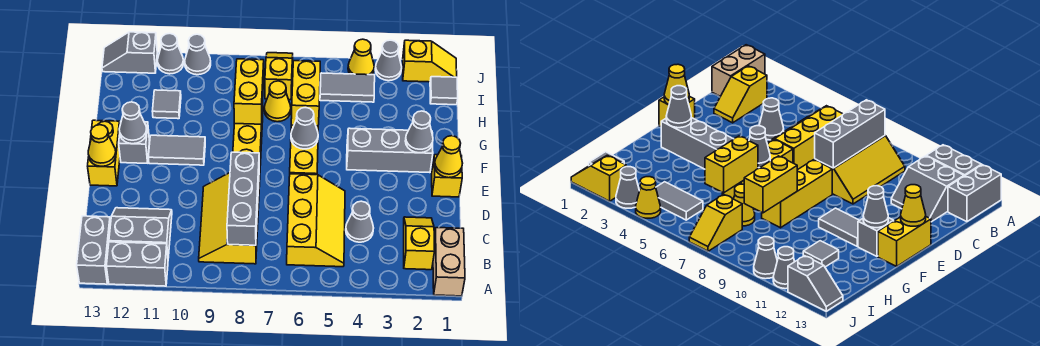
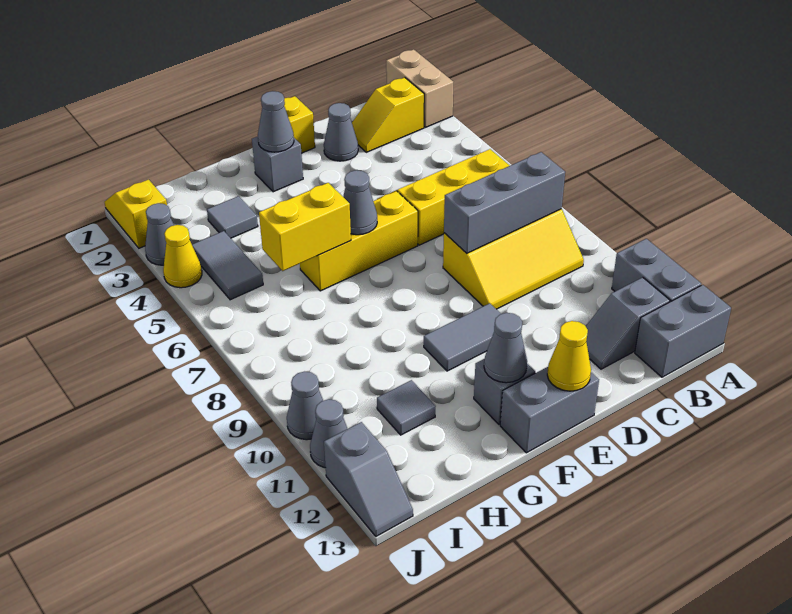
tan 1x2 brick [433,228,465,296] -> tan 1x2 brick turned to [386,49,453,127]
grey 2x2 slope [109,208,172,258] -> grey 1x2 slope [586,277,670,369]
grey 1x1 cone [346,201,373,242] -> grey 1x1 cone moved to [324,103,358,161]
yellow 1x1 cone [435,136,463,178] -> none
yellow 1x3 brick [233,104,263,187] -> none
yellow 1x2 brick [88,120,120,186] -> grey 1x2 brick [500,367,599,453]
grey 1x3 brick [347,128,433,173] -> grey 1x1 brick [252,136,303,192]
grey 1x2 tile [148,135,205,165] -> grey 1x2 tile turned to [424,303,501,371]
yellow 1x2 brick [234,59,264,124] -> none
yellow 1x1 cone [264,81,291,122] -> none
grey 1x1 tile [430,77,458,105] -> grey 1x1 tile moved to [207,196,258,238]
yellow 1x2 slope [265,53,293,100] -> none

